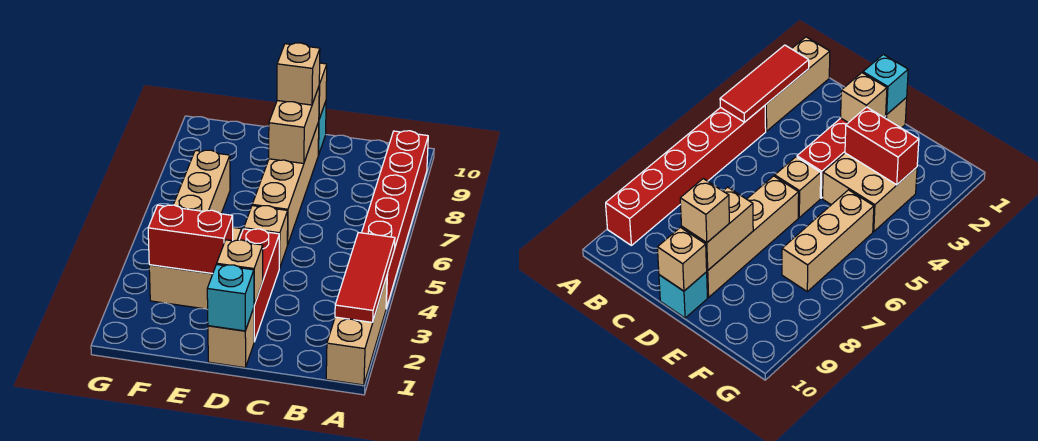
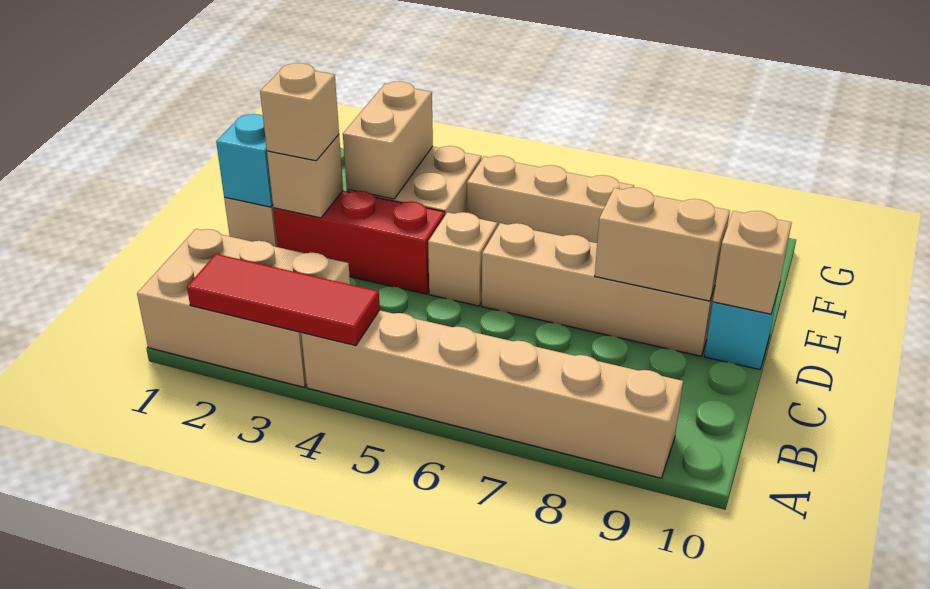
tan 1x3 brick [326,276,387,385] -> tan 2x3 brick [137,229,350,387]
red 1x6 brick [362,131,428,308] -> tan 1x6 brick [301,310,683,478]
tan 1x1 brick [277,43,320,105] -> tan 1x1 brick moved to [260,63,339,161]
red 1x2 brick [148,205,233,274] -> tan 1x2 brick [343,81,433,199]

